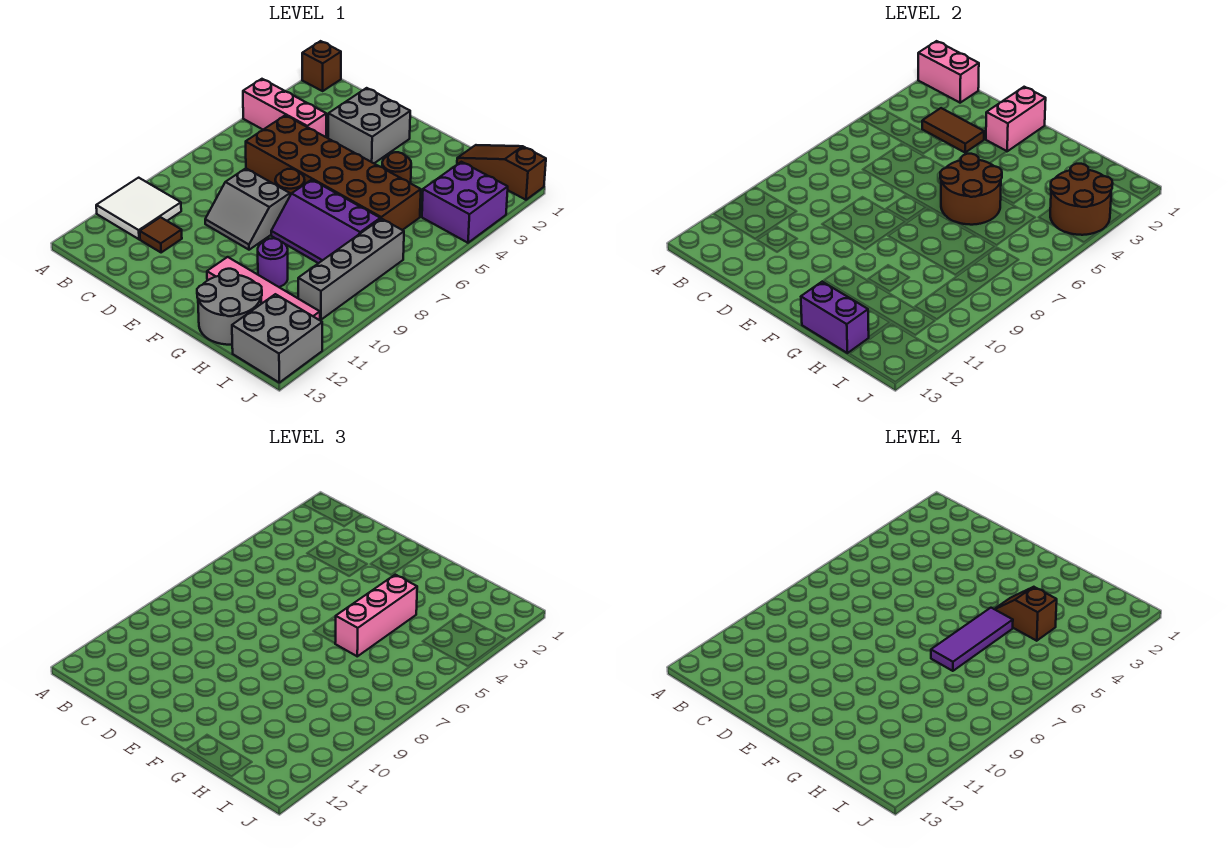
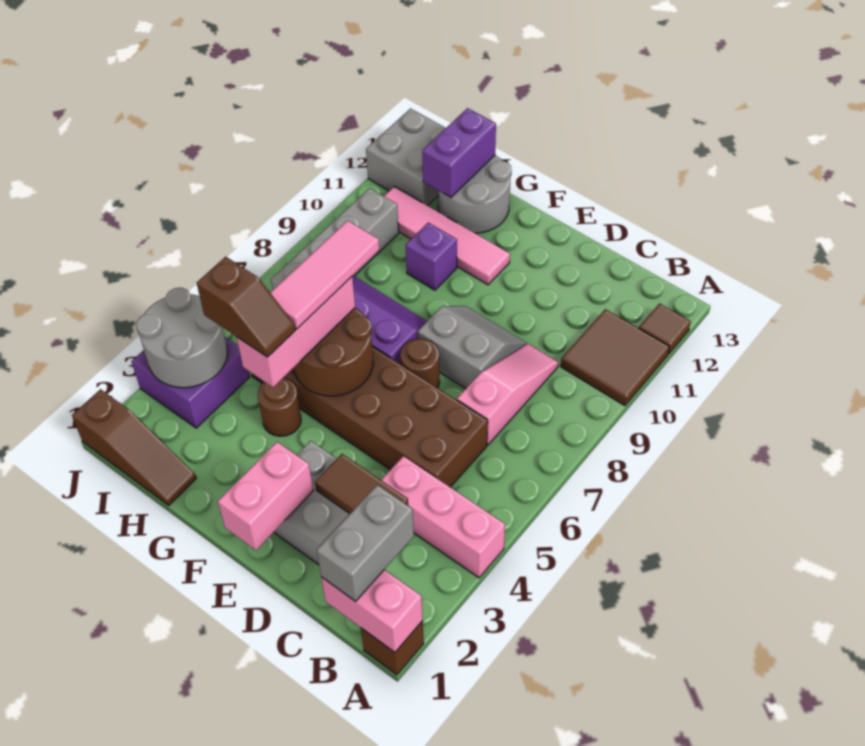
white 2x2 tile [96,178,181,239] -> brown 2x2 tile [561,309,669,406]
none -> grey 1x2 brick [317,485,414,602]
none -> pink 1x3 slope [457,344,558,445]
brown 1x1 tile [140,217,182,252] -> brown 1x1 tile moved to [639,304,691,354]
purple 1x3 tile [931,608,1013,671] -> pink 1x3 tile [270,221,379,329]
purple 1x1 round brick [258,238,288,287] -> purple 1x1 brick [406,223,457,290]
purple 1x2 brick [801,282,869,353] -> purple 1x2 brick turned to [422,108,496,197]
brown 2x2 round brick [1050,164,1113,235] -> grey 2x2 round brick [136,288,227,388]

